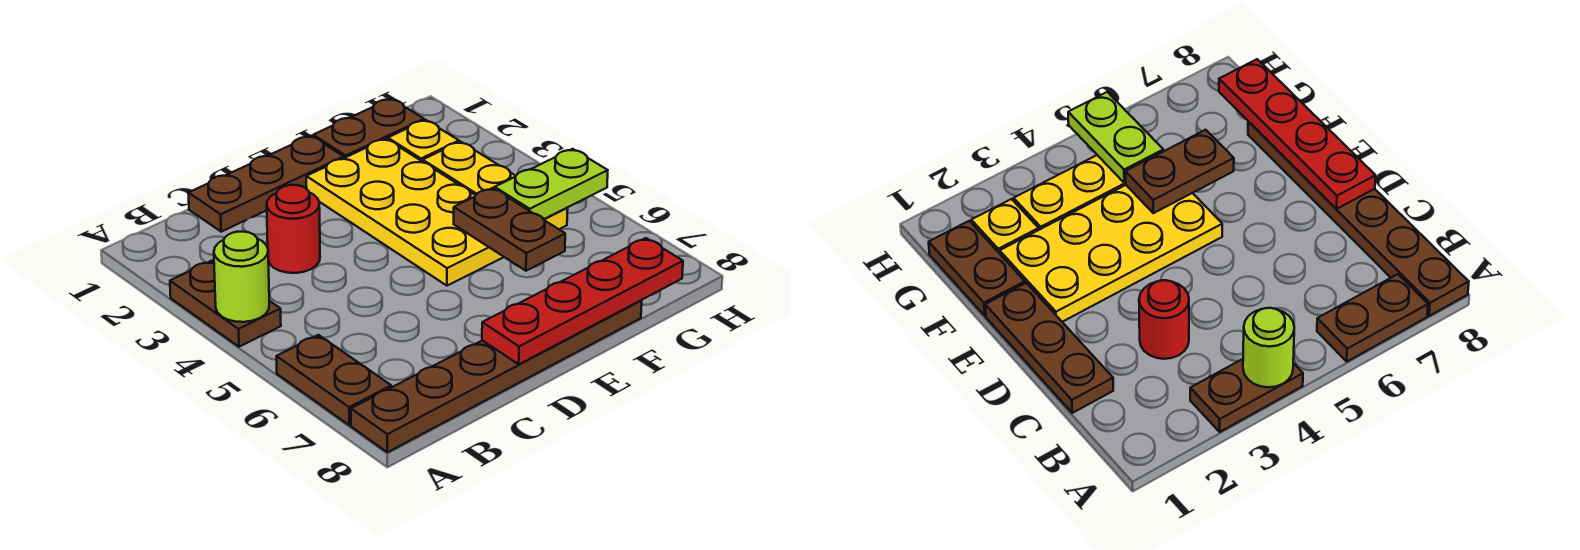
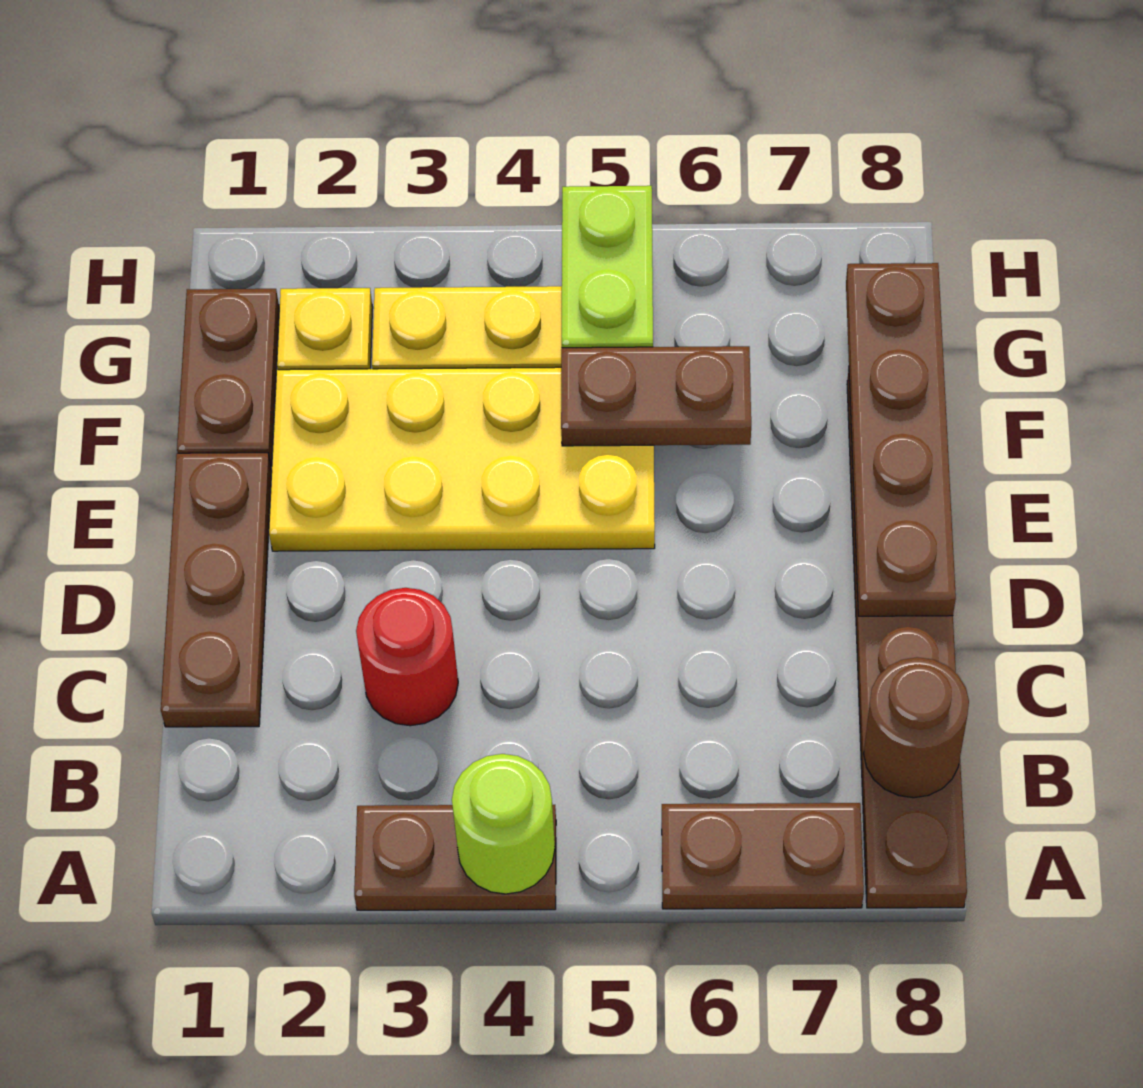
none -> brown 1x1 round brick [864,657,969,798]
red 1x4 plate [482,238,683,364] -> brown 1x4 plate [846,263,956,616]

